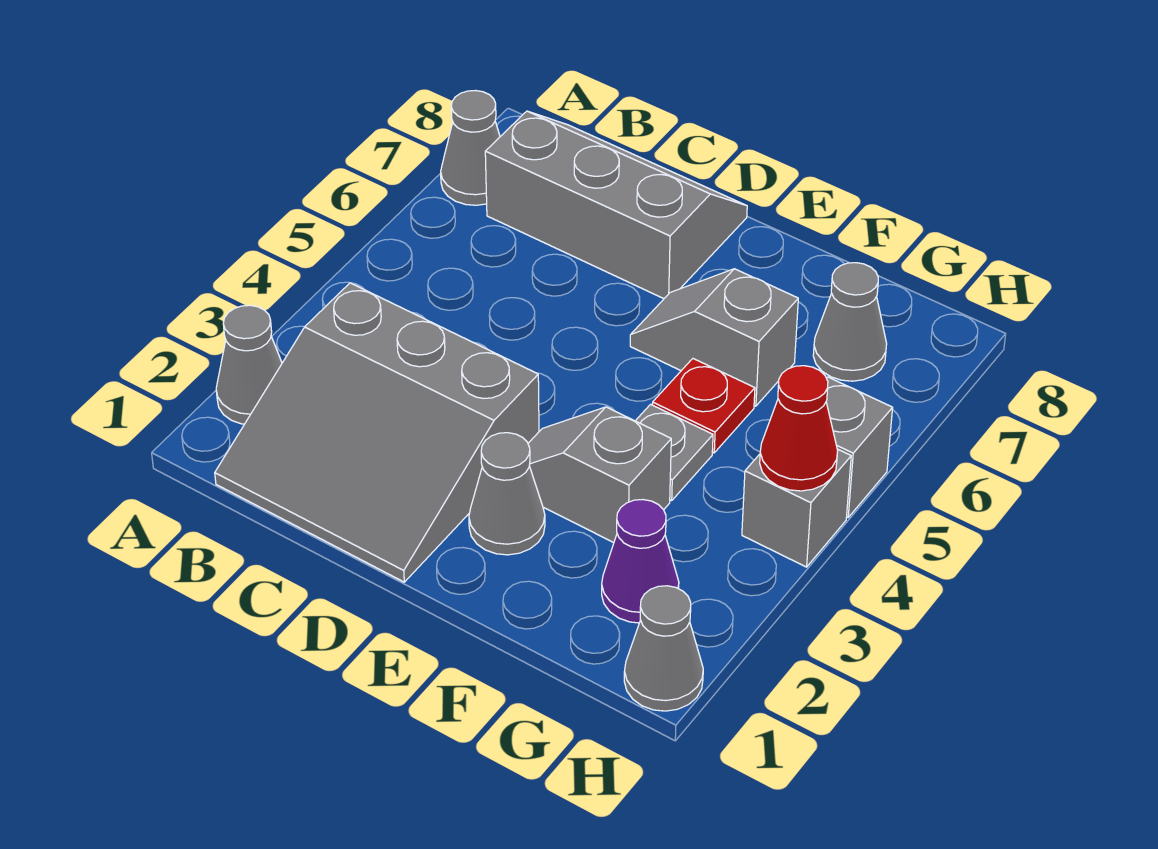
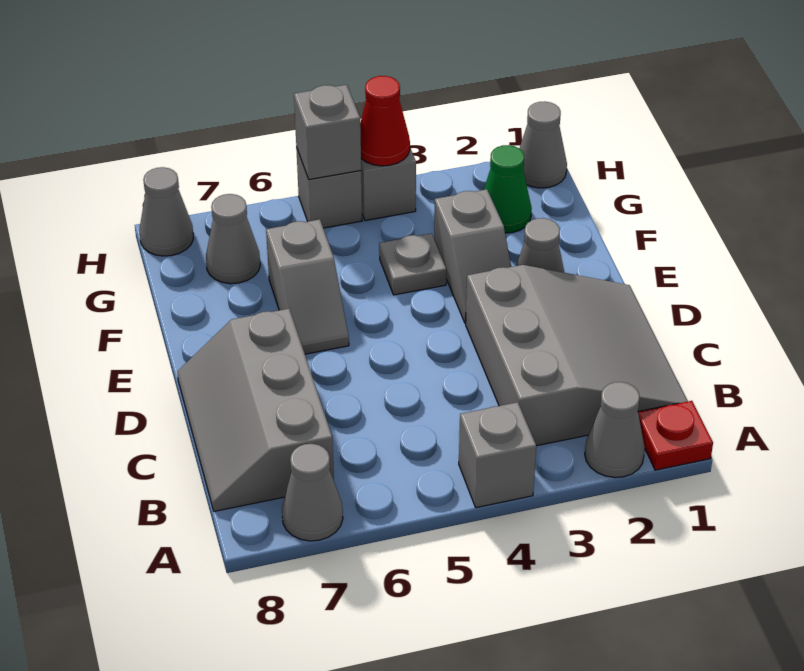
none -> grey 1x1 brick [459,402,536,508]
red 1x1 plate [652,359,755,453] -> red 1x1 plate moved to [638,401,713,470]
purple 1x1 cone [602,500,679,623] -> green 1x1 cone [484,145,532,233]
none -> grey 1x1 brick [294,85,361,180]
none -> grey 1x1 cone [140,167,194,256]

